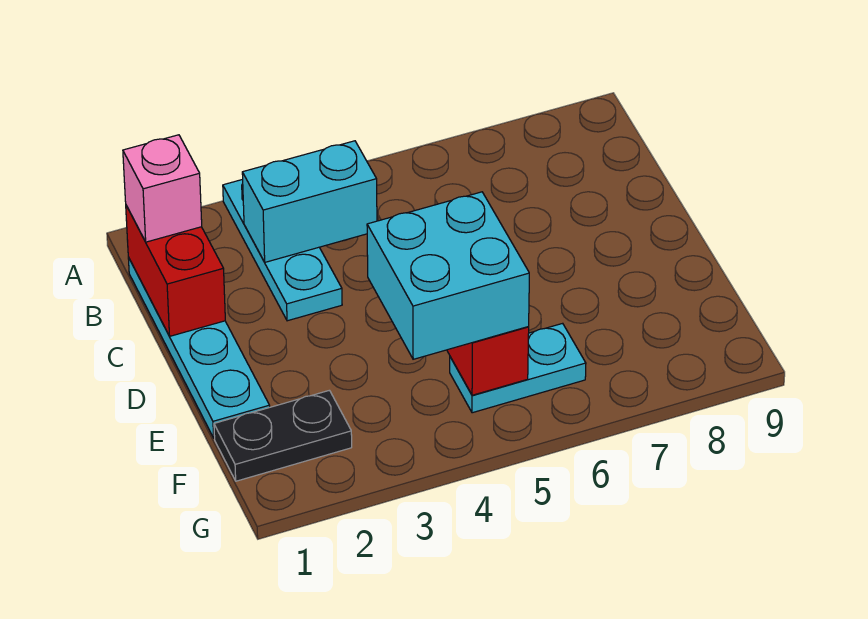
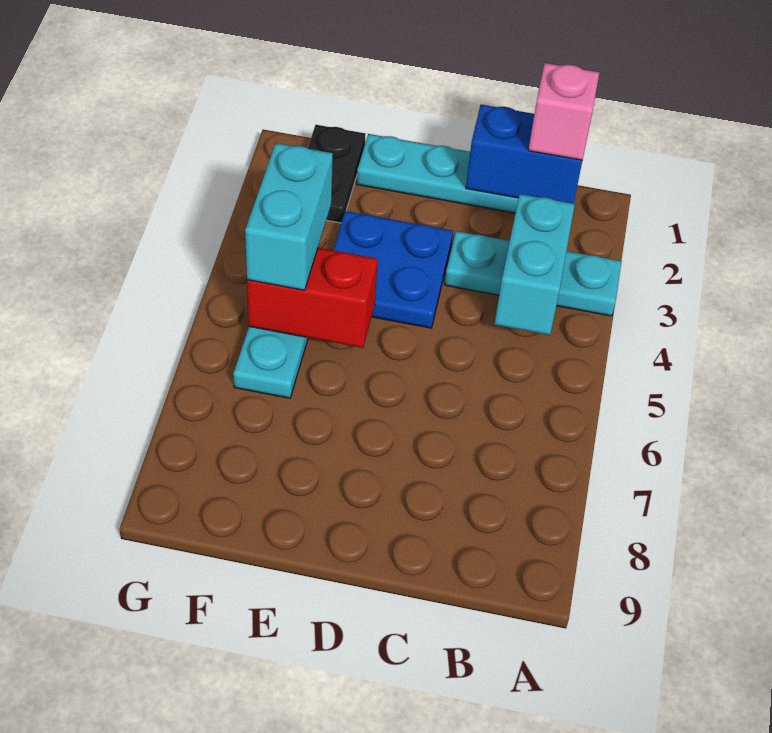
red 1x2 brick [126,206,225,336] -> blue 1x2 brick [466,105,582,203]
none -> blue 2x2 plate [334,211,453,328]
cyan 2x2 brick [367,192,529,359] -> cyan 1x2 brick [245,143,333,290]

